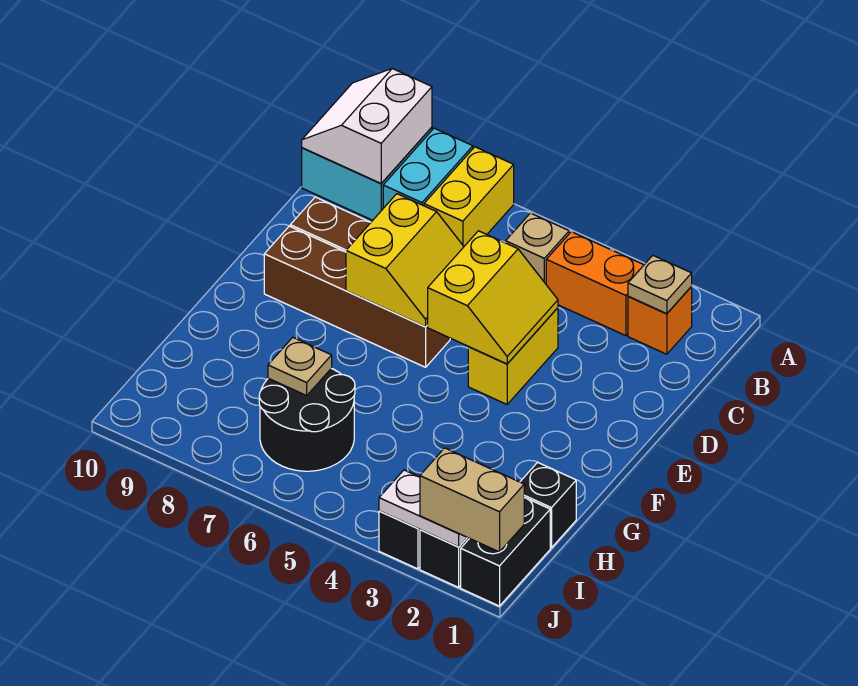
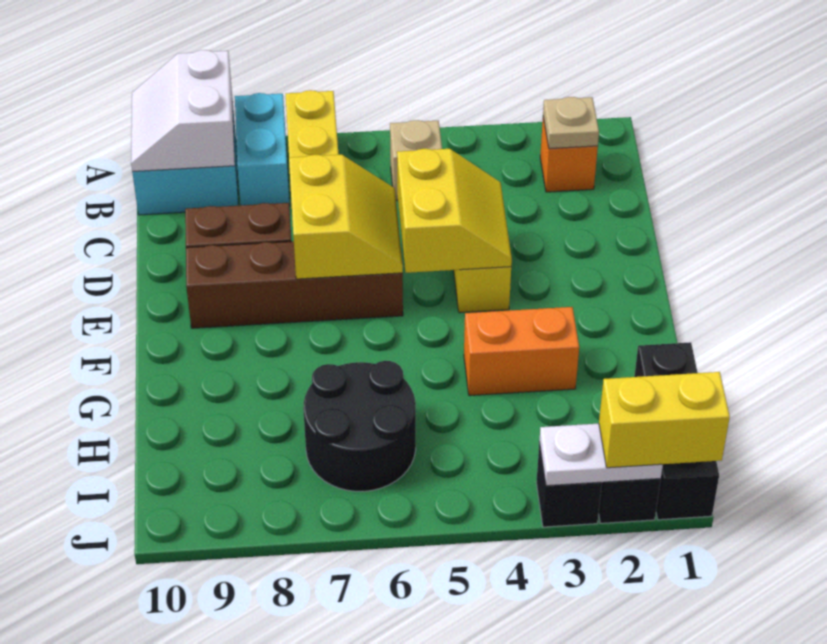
orange 1x2 brick [546,232,644,336] -> orange 1x2 brick moved to [464,307,579,396]
tan 1x1 plate [268,337,332,396] -> none
tan 1x2 brick [420,448,524,552] -> yellow 1x2 brick [599,372,730,468]

